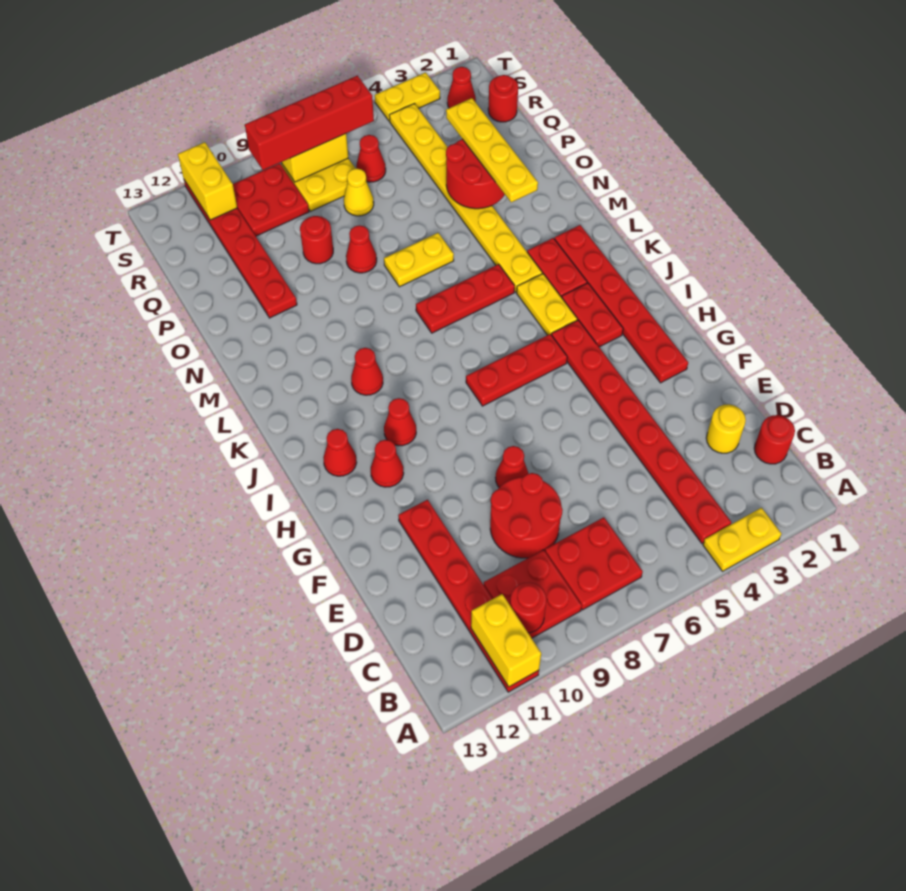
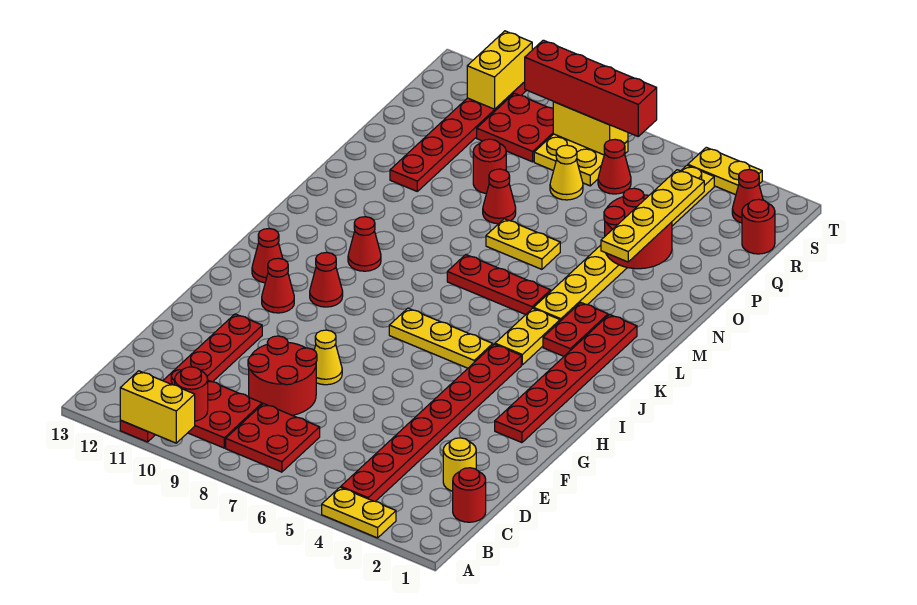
yellow 1x2 brick [471,594,541,687] -> yellow 1x2 brick turned to [120,371,195,443]
red 1x1 cone [496,446,528,487] -> yellow 1x1 cone [314,330,342,385]
red 1x2 plate [562,283,623,347] -> none
red 1x3 plate [466,334,567,406] -> yellow 1x3 plate [389,308,493,368]

